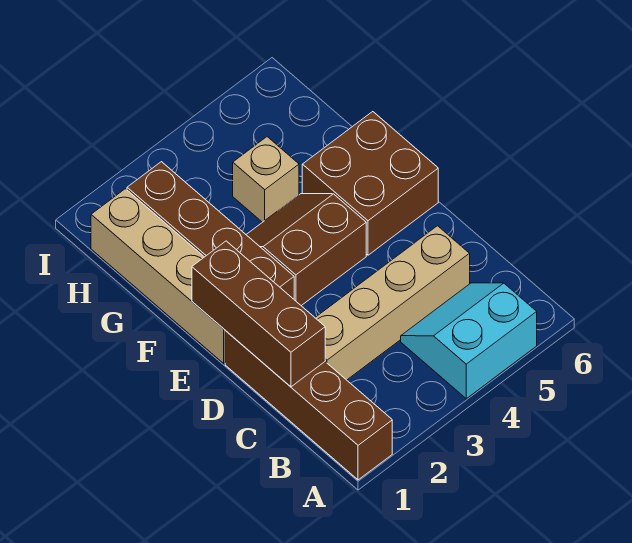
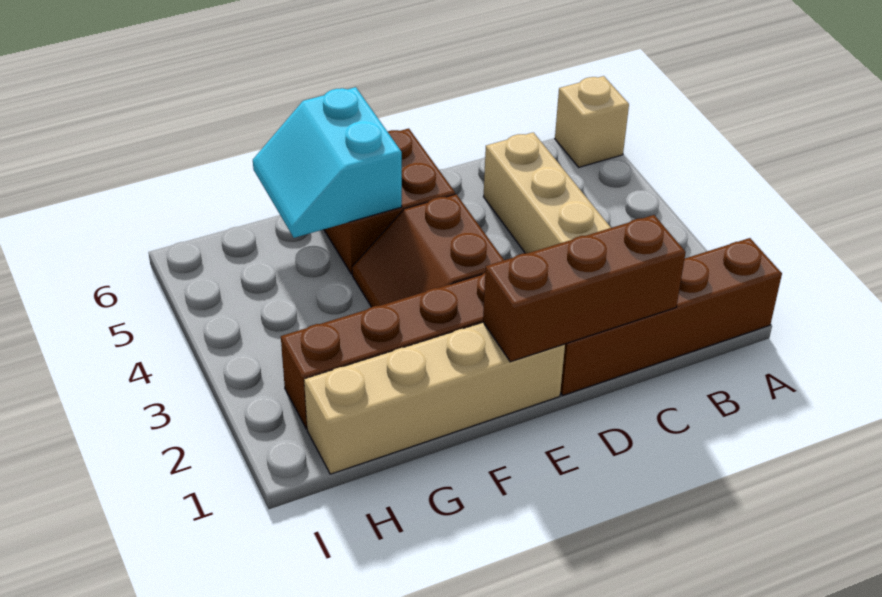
cyan 2x2 slope [401,283,537,399] -> cyan 2x2 slope moved to [253,87,402,238]
tan 1x1 brick [233,137,299,222] -> tan 1x1 brick moved to [555,76,629,167]

